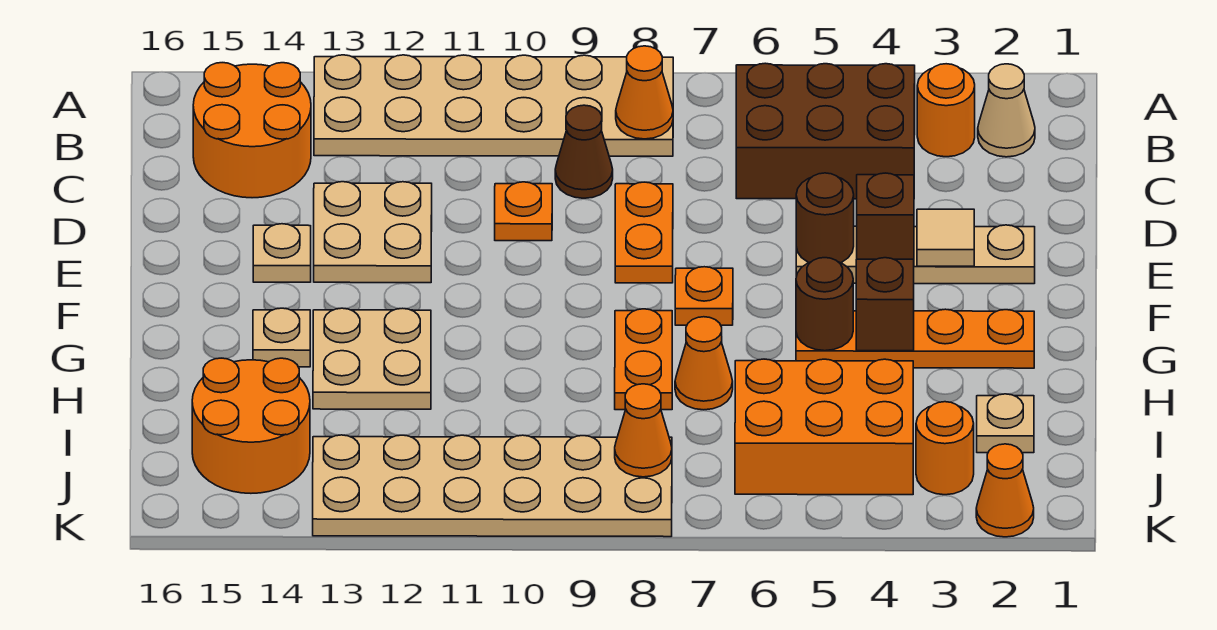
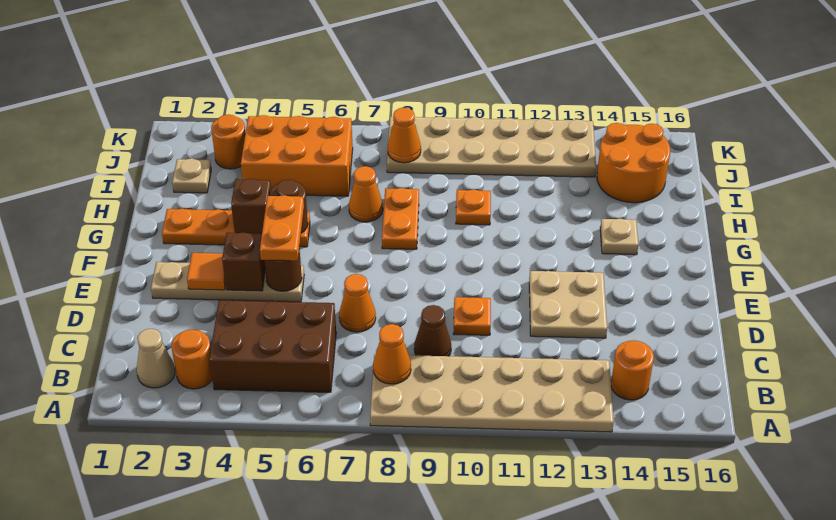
orange 2x2 round brick [193,63,311,198] -> orange 1x1 round brick [611,340,654,400]
orange 1x2 plate [615,182,673,283] -> orange 1x2 plate moved to [260,195,304,261]
tan 1x1 tile [917,209,974,266] -> orange 1x1 tile [187,253,226,290]
tan 1x1 plate [253,224,311,282] -> none
orange 1x1 plate [675,267,733,325] -> orange 1x1 plate moved to [456,189,491,225]
tan 2x2 plate [313,308,431,409] -> none
orange 1x1 cone [976,444,1034,537] -> orange 1x1 cone moved to [339,274,376,332]

